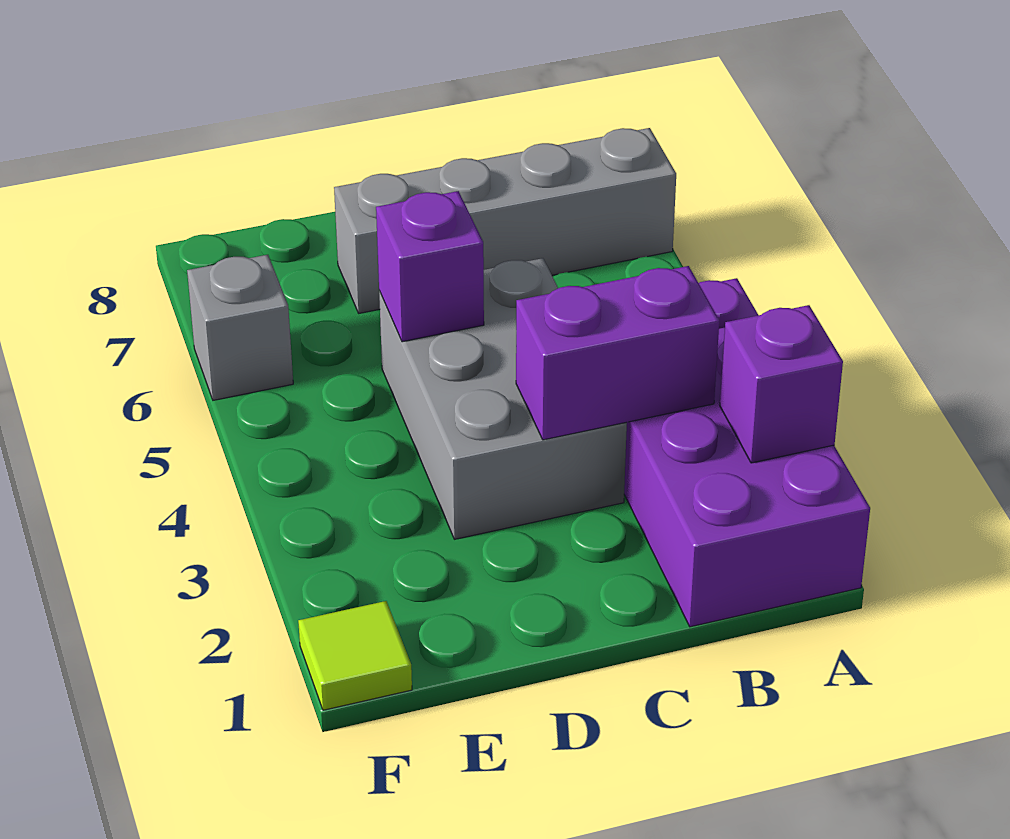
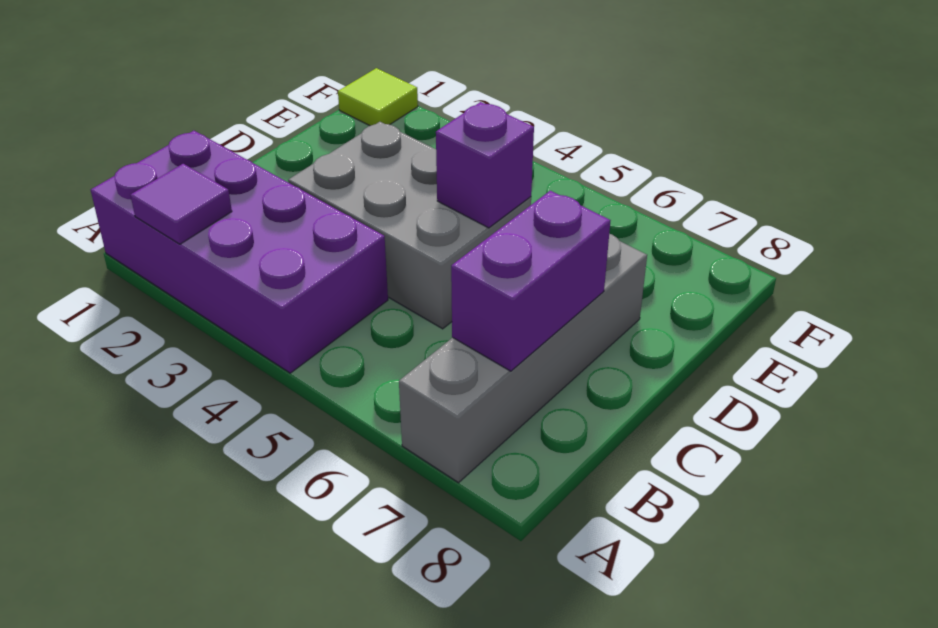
purple 1x1 brick [720,305,843,463] -> purple 1x1 tile [131,164,232,244]
purple 1x2 brick [516,266,719,440] -> purple 1x2 brick moved to [451,191,611,371]
grey 1x1 brick [187,255,293,400] -> none

